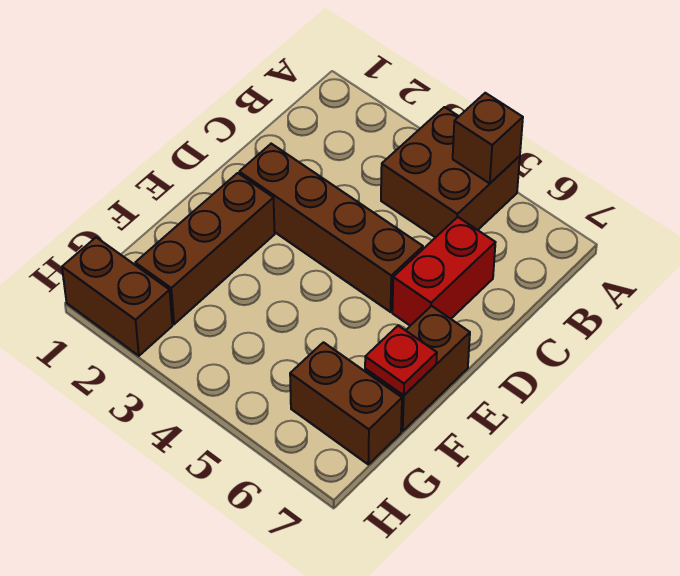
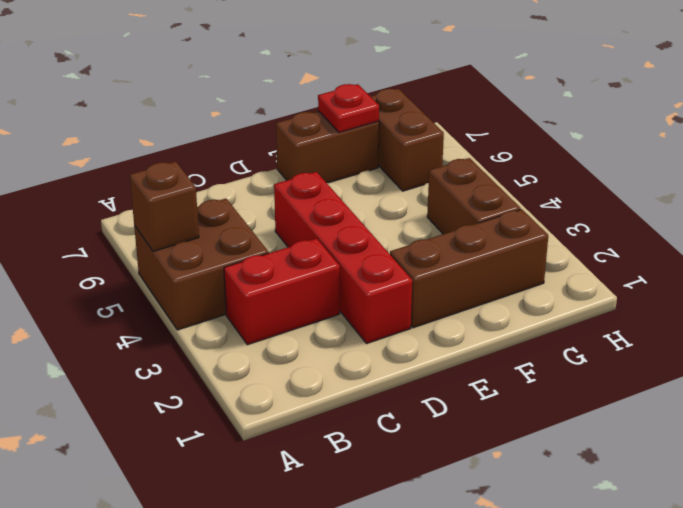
red 1x2 brick [392,217,496,326] -> red 1x2 brick moved to [224,238,340,345]
brown 1x4 brick [239,144,423,312] -> red 1x4 brick [274,172,412,344]
brown 1x2 brick [62,237,172,356] -> brown 1x2 brick moved to [427,158,521,234]

